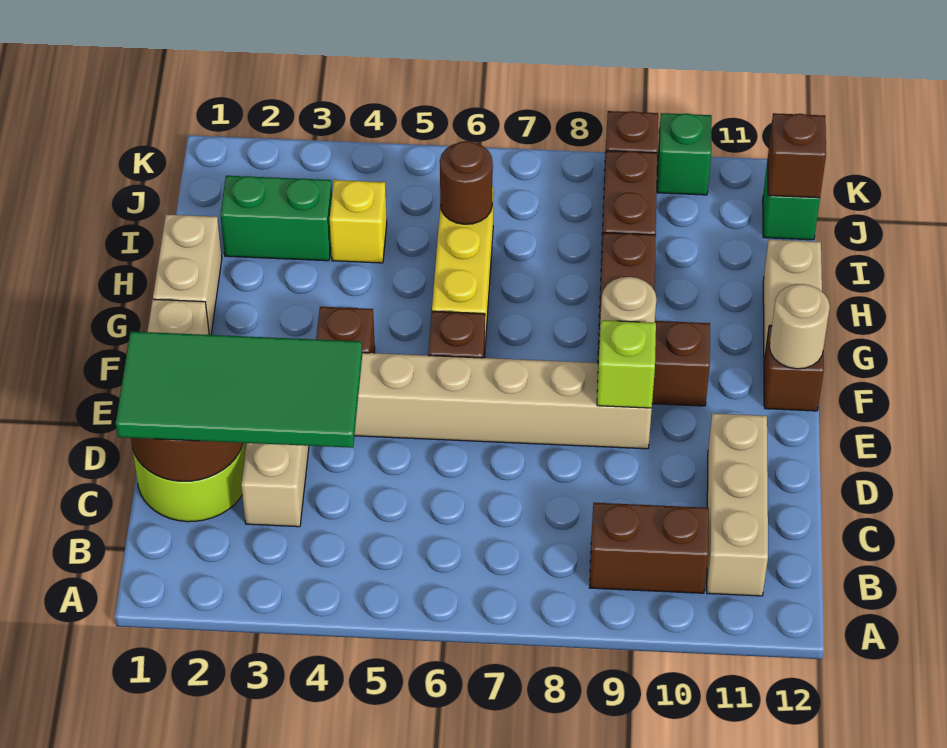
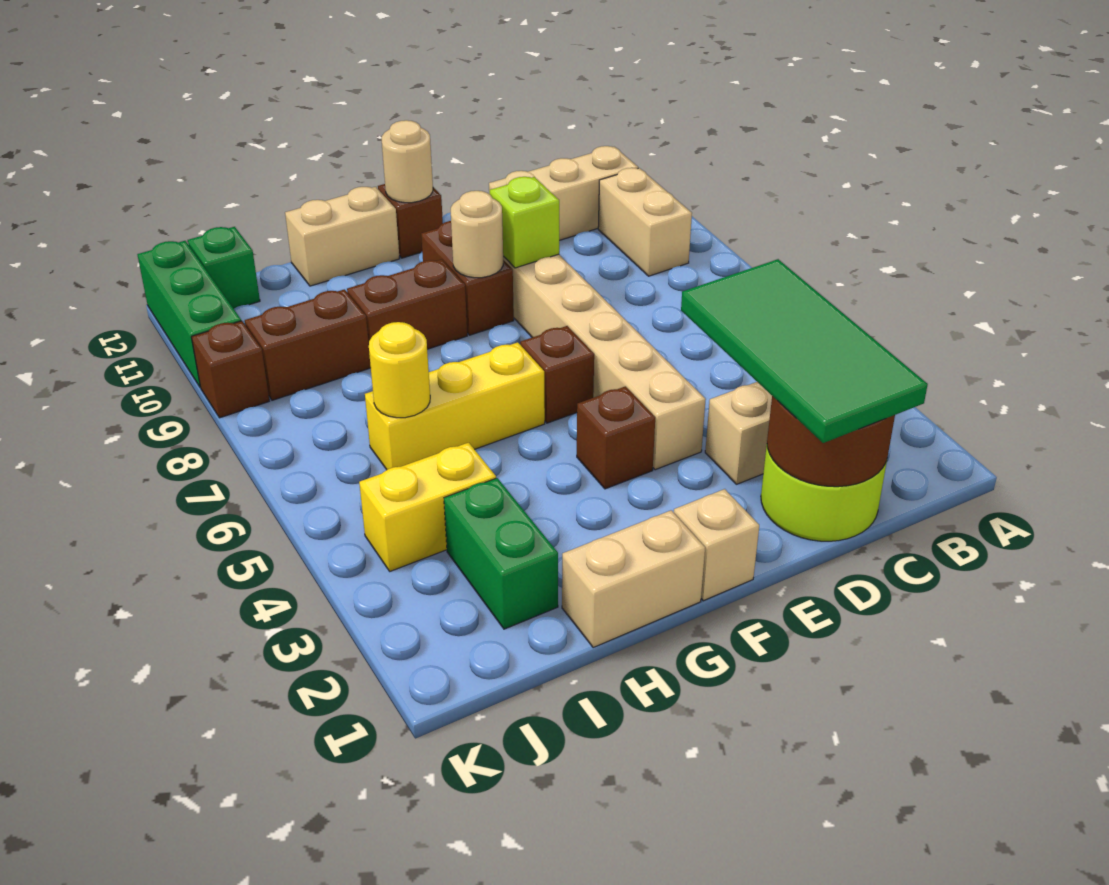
brown 1x2 brick [590,503,709,593] -> tan 1x2 brick [598,168,692,276]
yellow 1x1 brick [329,180,387,263] -> yellow 1x2 brick [359,443,496,571]
brown 1x1 round brick [440,141,493,224] -> yellow 1x1 round brick [369,322,430,418]
brown 1x1 brick [768,113,826,198] -> none
green 1x1 brick [657,113,712,195] -> green 1x3 brick [137,241,241,387]

